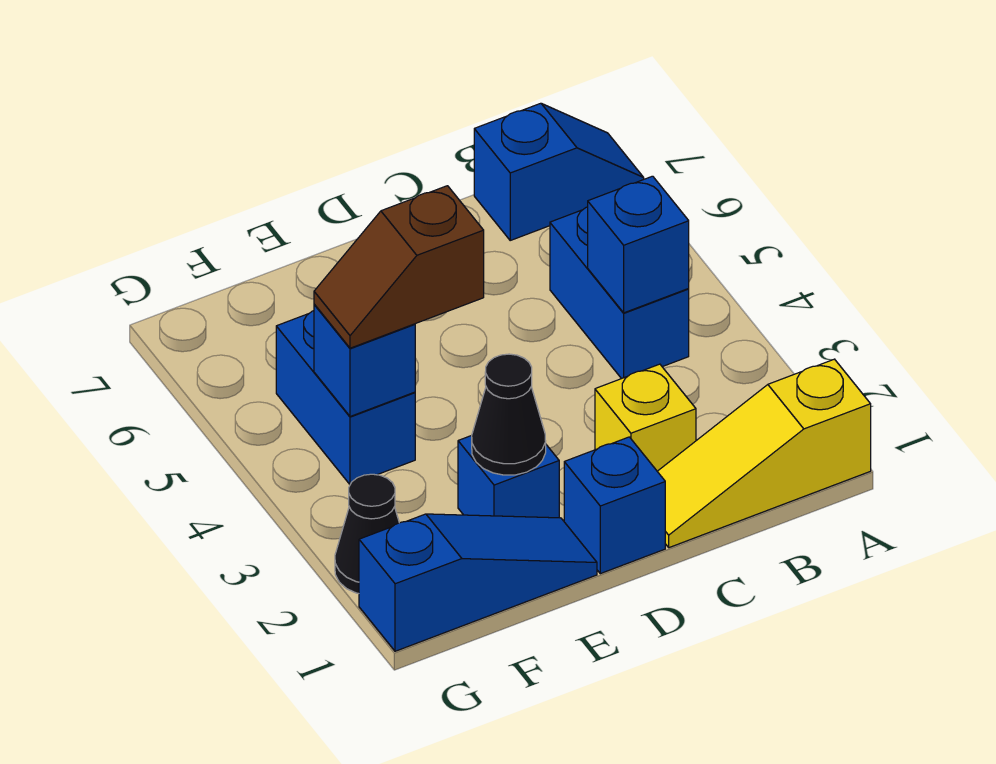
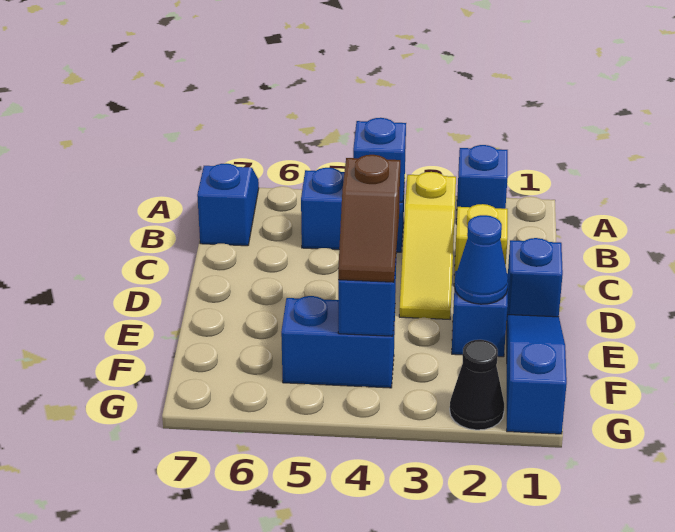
yellow 1x3 slope [657,359,871,548] -> yellow 1x3 slope moved to [399,172,456,319]
none -> blue 1x1 brick [456,145,508,224]
black 1x1 cone [472,354,546,475] -> blue 1x1 cone [454,215,508,304]

